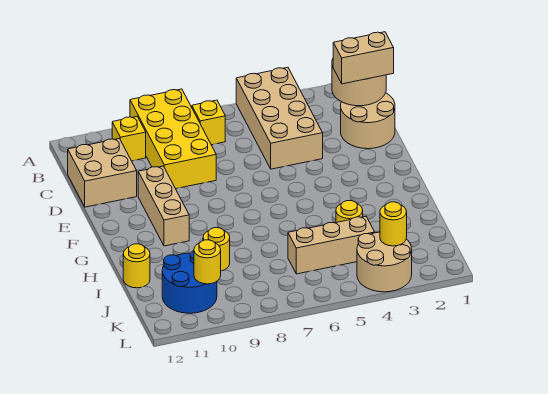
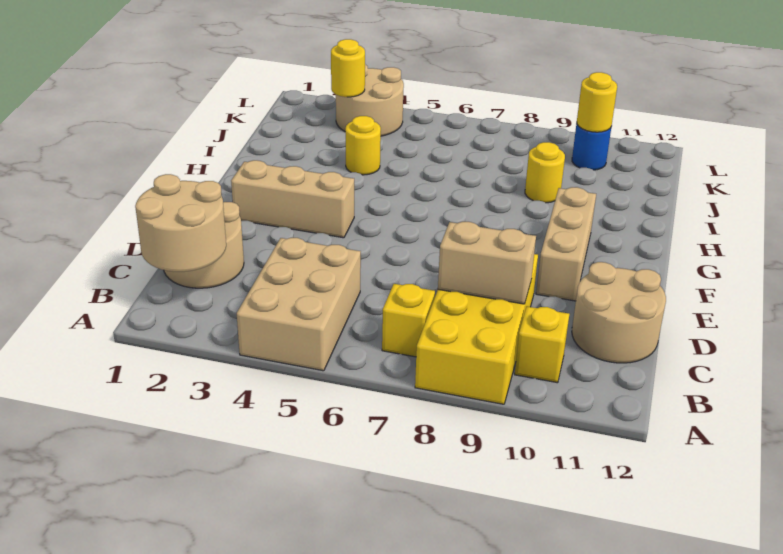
tan 2x4 brick [236,67,323,169] -> tan 2x3 brick [237,238,361,371]
tan 1x2 brick [333,32,394,84] -> tan 1x2 brick moved to [438,222,536,304]
tan 2x2 brick [68,138,137,207] -> tan 2x2 round brick [572,262,666,363]
yellow 1x1 round brick [123,244,150,288] -> none
tan 1x3 brick [288,217,375,274] -> tan 1x3 brick moved to [231,160,354,238]
blue 2x2 round brick [162,251,217,313] -> blue 1x1 round brick [572,123,611,170]

